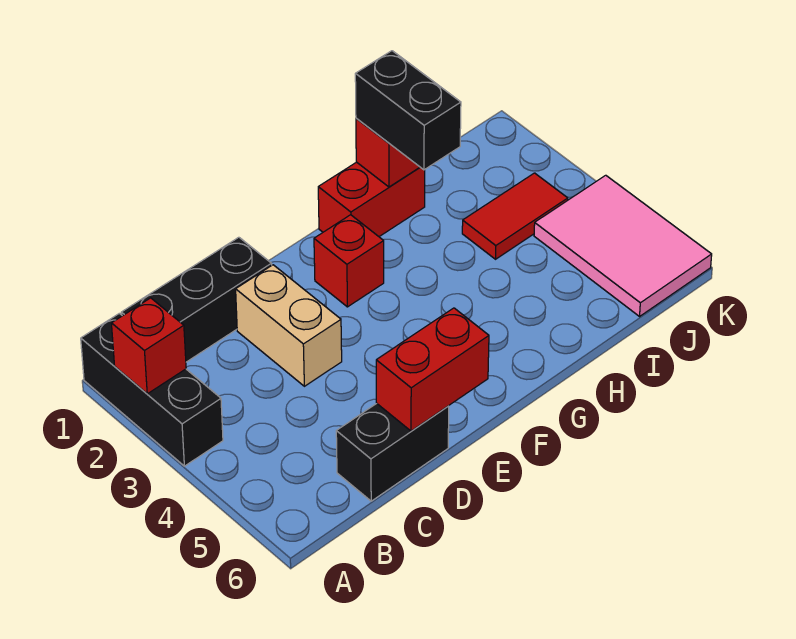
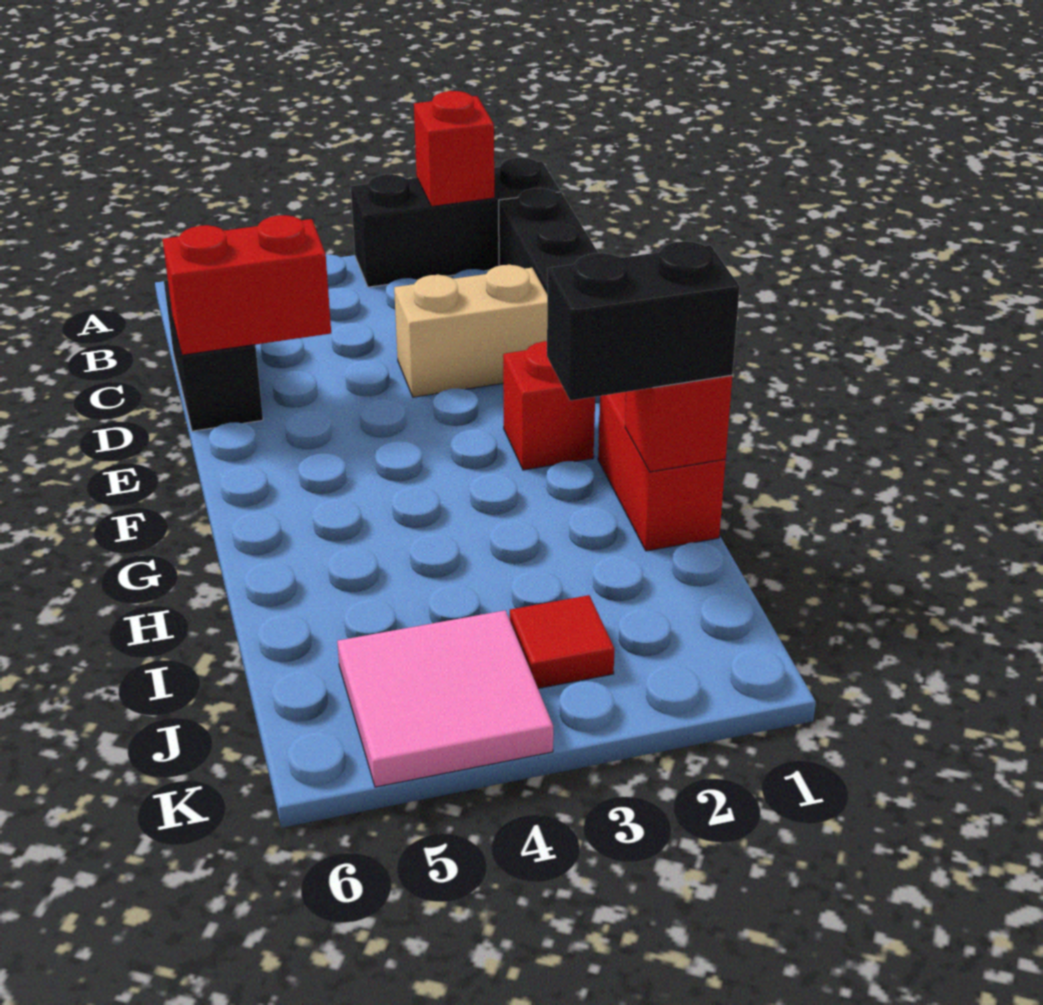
red 1x2 brick [376,308,489,431] -> red 1x2 brick turned to [162,215,331,355]
red 1x2 tile [462,173,568,259] -> red 1x1 tile [510,595,615,688]
pink 2x3 tile [534,175,712,316] -> pink 2x2 tile [337,610,553,787]

